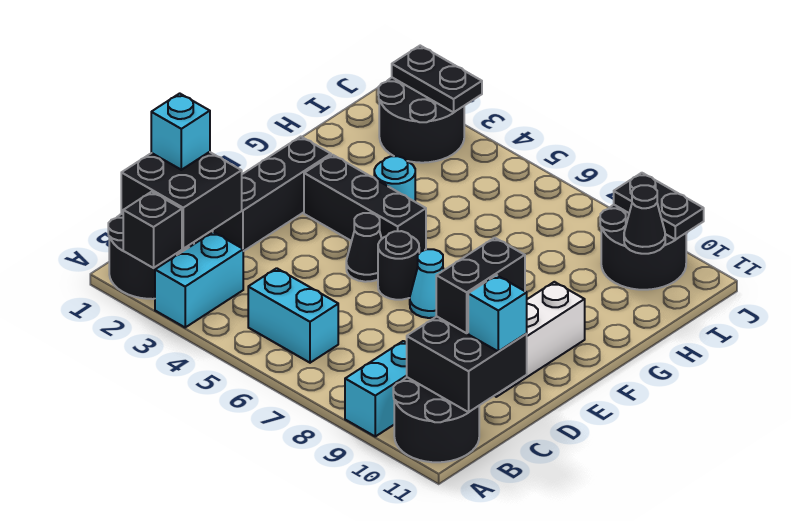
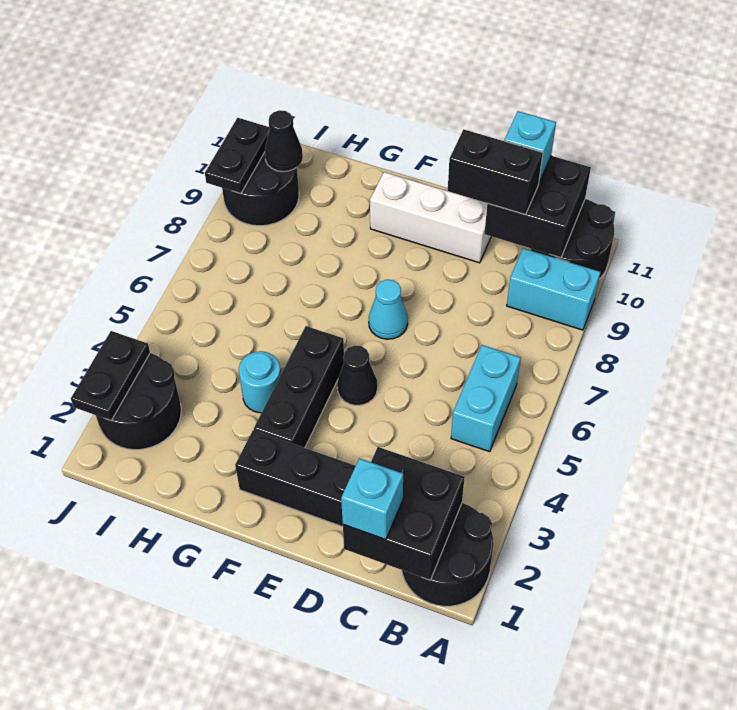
black 1x1 brick [123,192,182,268] -> none
cyan 1x2 brick [155,232,243,327] -> none
black 1x1 round brick [378,231,419,300] -> none

